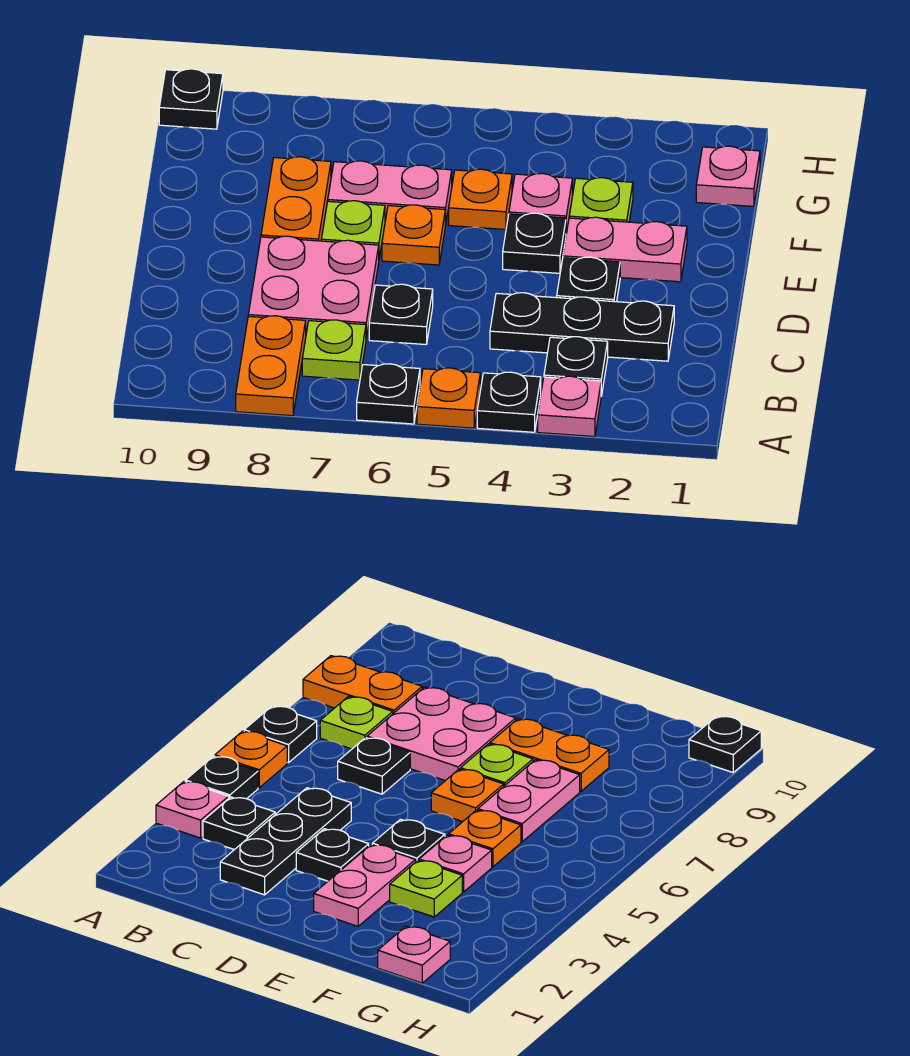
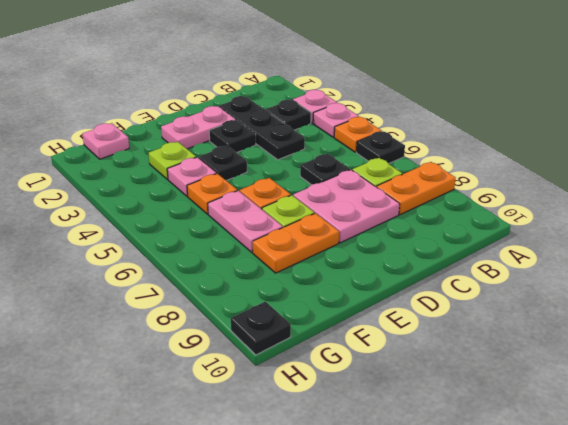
black 1x1 plate [477,372,541,432] -> pink 1x1 plate [313,103,359,137]
pink 1x2 plate [563,217,687,282] -> pink 1x2 plate turned to [161,106,236,149]

